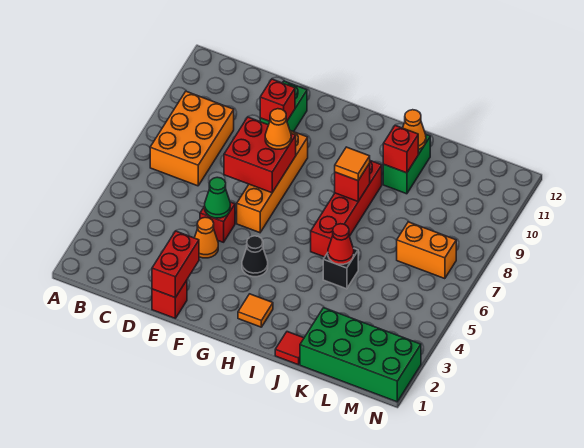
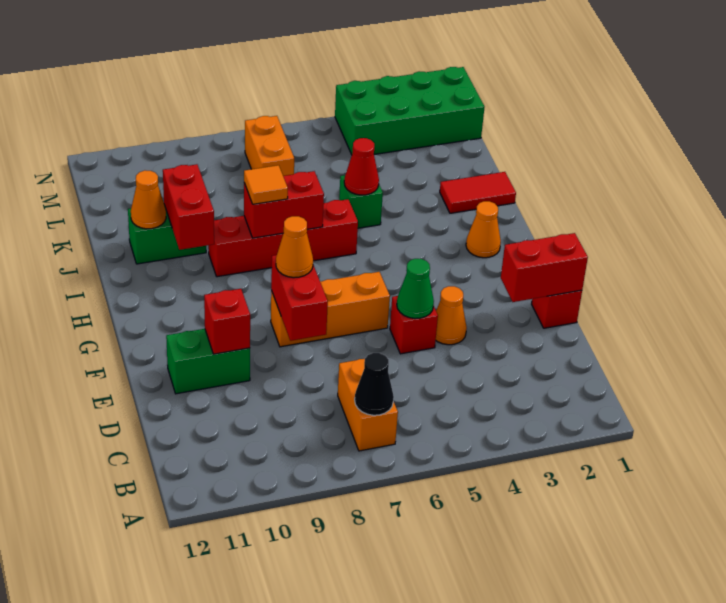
orange 2x3 brick [150,91,234,186] -> orange 1x2 brick [338,359,398,451]
red 2x2 brick [224,117,296,193] -> red 1x2 brick [271,255,328,341]
orange 1x4 brick [237,131,308,233] -> orange 1x3 brick [271,272,390,347]
black 1x1 cone [242,236,268,277] -> black 1x1 cone moved to [355,353,394,415]
orange 1x1 tile [238,294,273,327] -> orange 1x1 cone [466,201,501,258]
red 1x1 brick [335,163,370,201] -> red 1x2 brick [244,171,324,238]
red 1x1 tile [275,332,304,365] -> red 1x2 tile [440,172,516,213]
black 1x1 brick [323,249,358,289] -> green 1x1 brick [339,175,383,228]
red 1x1 brick [383,126,418,173] -> red 1x2 brick [163,164,214,250]
green 2x4 brick [300,308,421,402] -> green 2x4 brick turned to [335,67,484,155]

